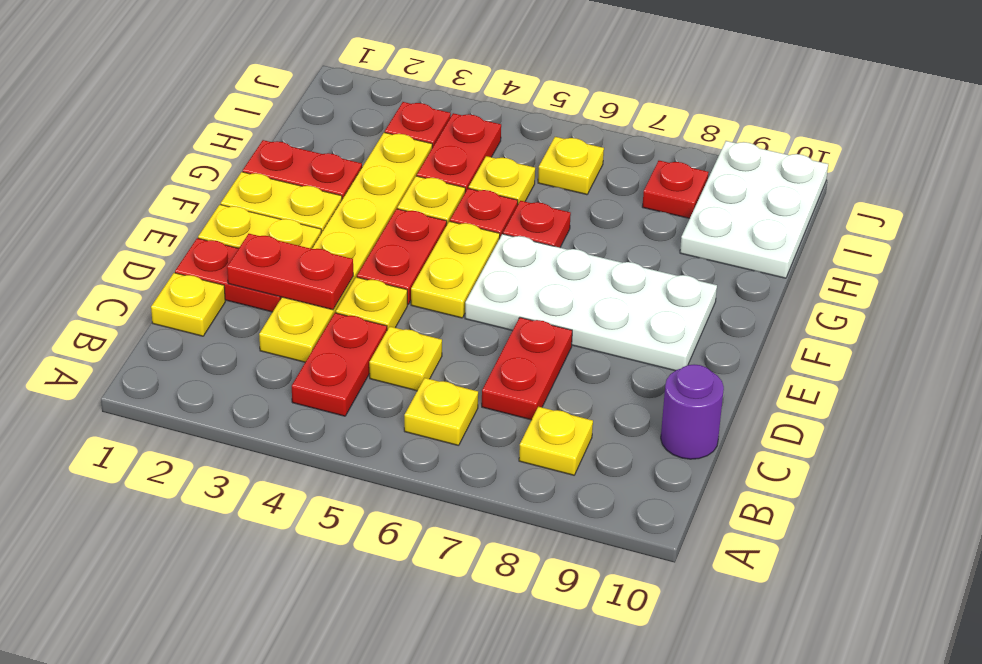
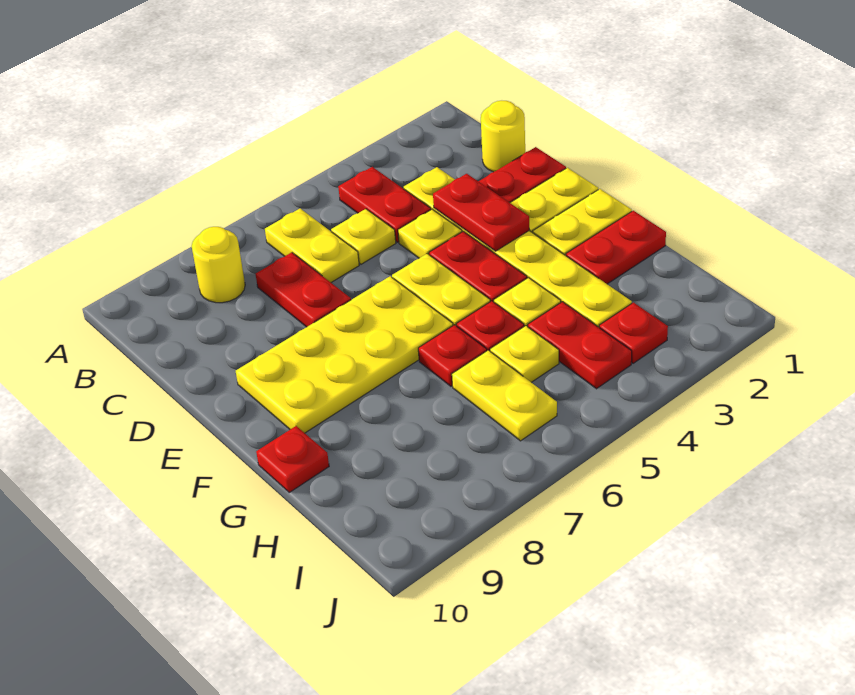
yellow 1x1 plate [404,378,478,446] -> yellow 1x2 plate [265,208,359,282]
yellow 1x1 plate [519,407,593,475] -> yellow 1x1 round brick [192,227,245,303]
yellow 1x1 plate [151,273,225,336] -> yellow 1x1 round brick [481,101,525,172]
purple 1x1 round brick [661,364,724,459] -> none
red 1x2 plate [227,234,353,310] -> red 1x2 plate turned to [433,174,529,251]
white 2x4 plate [465,234,717,371] -> yellow 2x4 plate [236,276,453,433]
white 2x3 plate [680,141,828,278] -> none
yellow 1x1 plate [538,137,604,195] -> yellow 1x2 plate [452,350,557,441]
red 1x1 plate [642,161,709,219] -> red 1x1 plate moved to [256,426,329,492]

